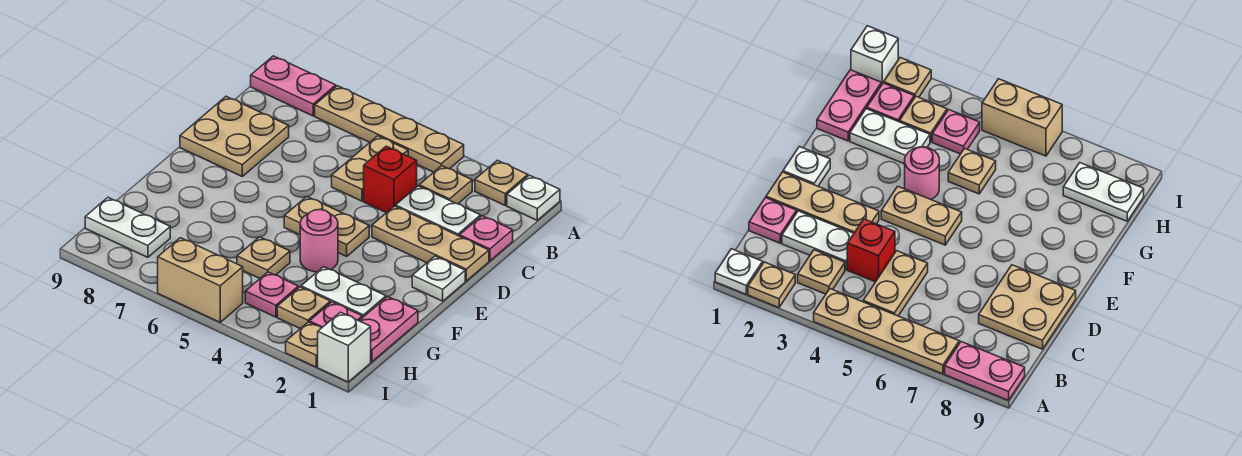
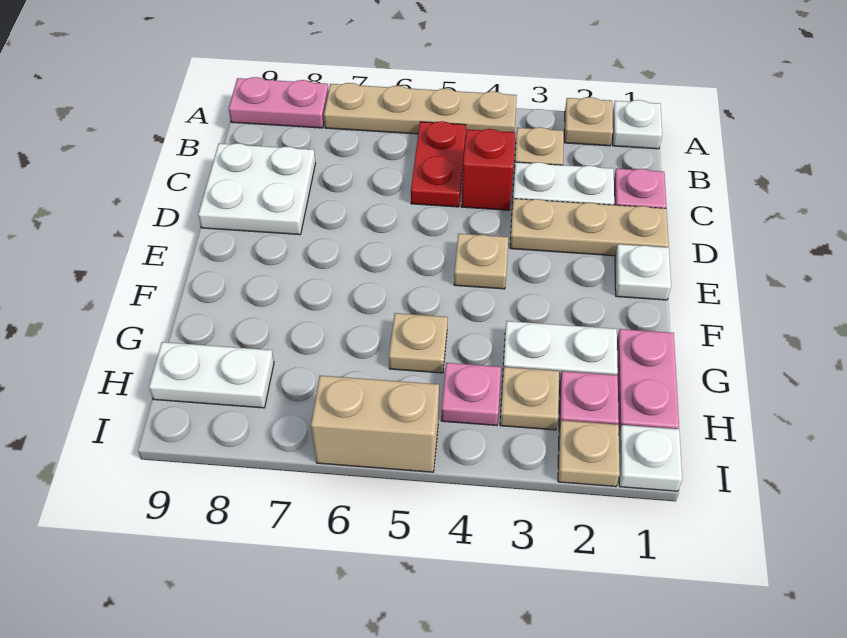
tan 1x2 plate [332,136,408,201] -> red 1x2 plate [411,121,466,207]
tan 2x2 plate [180,96,289,176] -> white 2x2 plate [198,143,316,235]
tan 1x2 plate [284,197,369,256] -> tan 1x1 plate [454,234,508,289]
pink 1x1 round brick [300,210,338,272] -> none
white 1x1 brick [318,312,371,382] -> white 1x1 plate [619,425,682,491]

